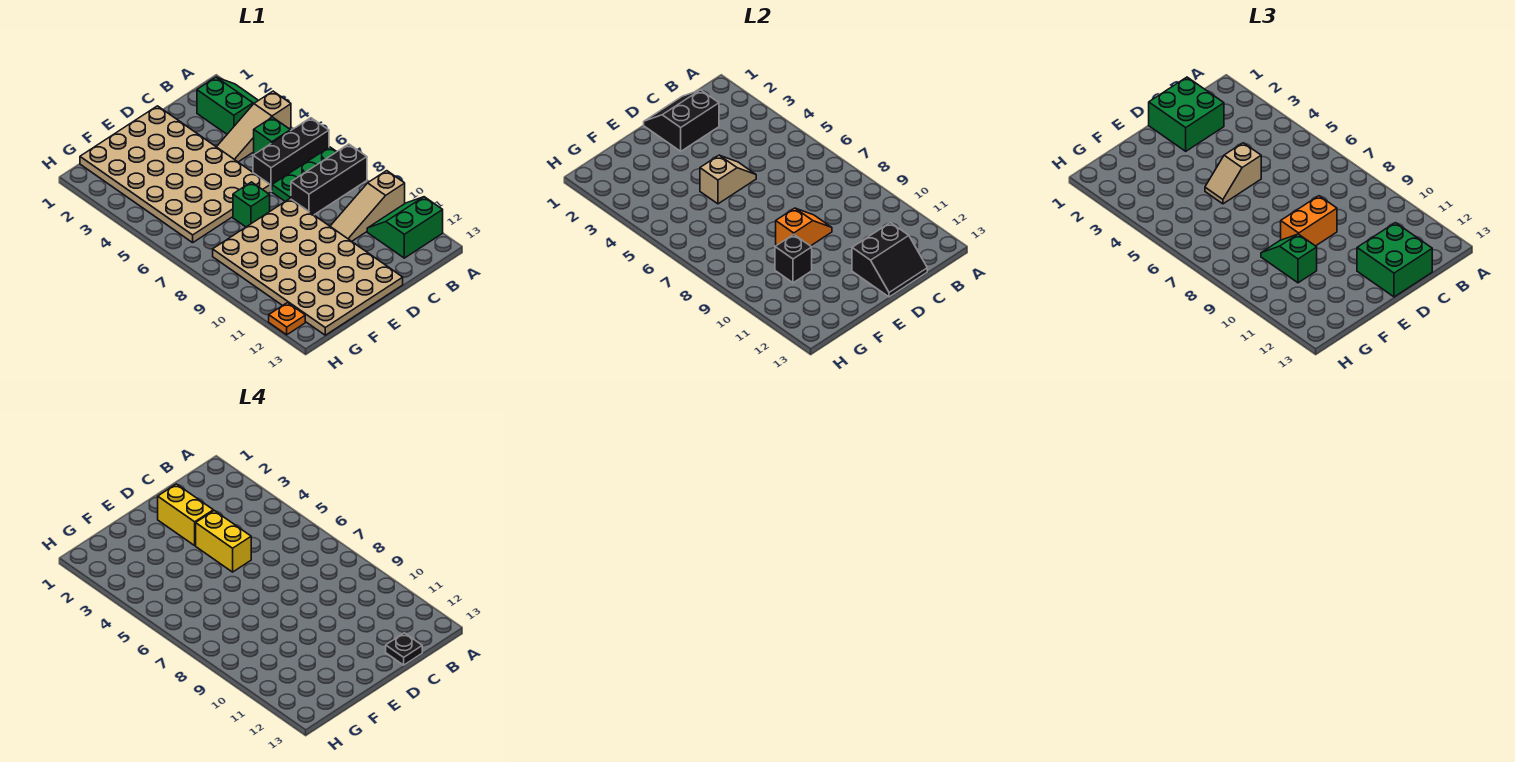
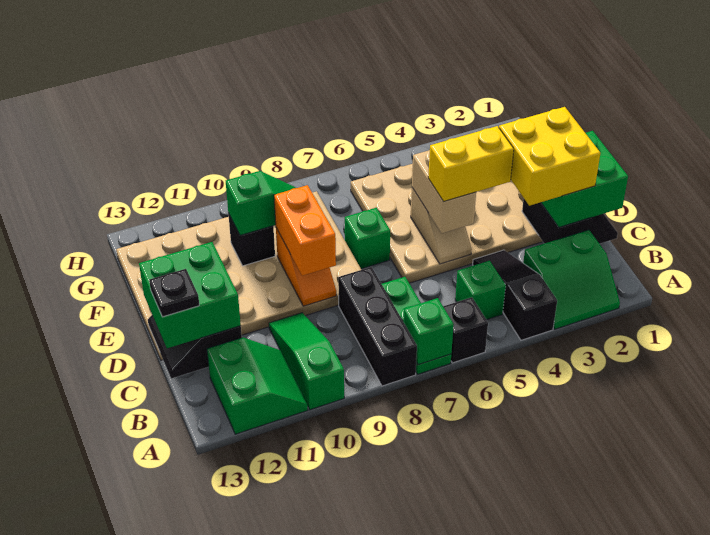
tan 1x3 slope [217,91,291,162] -> black 1x3 slope [473,250,557,340]
black 1x3 brick [253,118,329,192] -> black 1x1 brick [443,297,488,363]
none -> green 1x1 brick [404,298,454,365]
tan 1x3 slope [330,171,405,241] -> green 1x3 slope [269,313,344,410]
yellow 1x2 brick [158,484,213,545] -> yellow 2x2 brick [499,107,600,206]
tan 1x2 slope [1205,143,1261,204] -> tan 1x2 brick [412,150,476,233]
orange 1x1 plate [269,303,305,335] -> none

